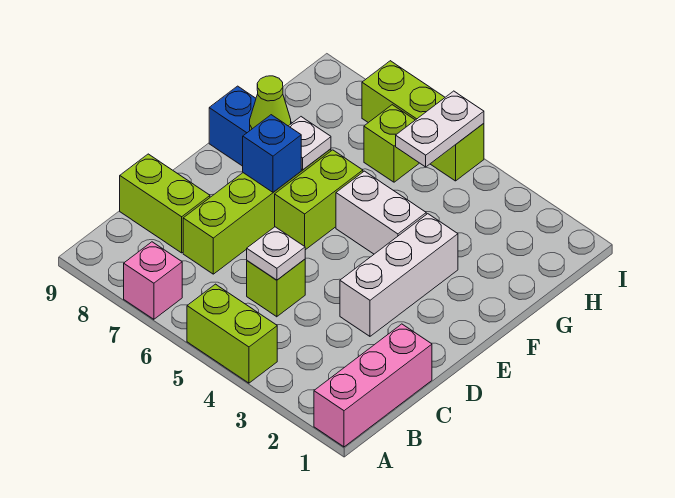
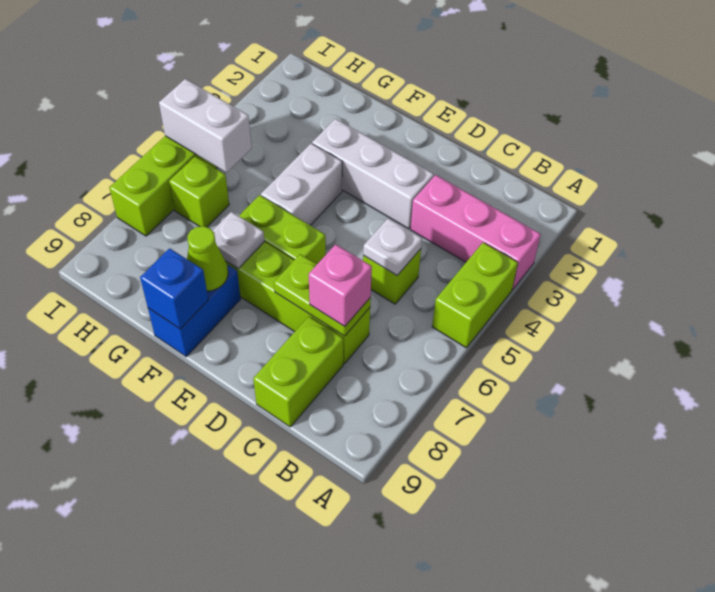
pink 1x3 brick [314,324,432,447] -> pink 1x3 brick moved to [411,175,541,290]
pink 1x1 brick [124,242,182,319] -> pink 1x1 brick moved to [309,244,372,326]
none -> lime 1x2 plate [274,254,371,336]
blue 1x1 brick [243,115,301,192] -> blue 1x1 brick moved to [140,248,208,329]
white 1x2 plate [396,91,484,167] -> white 1x2 brick [159,79,252,173]

